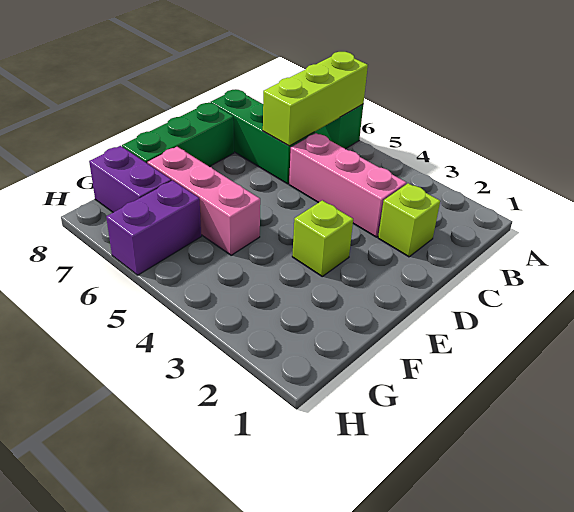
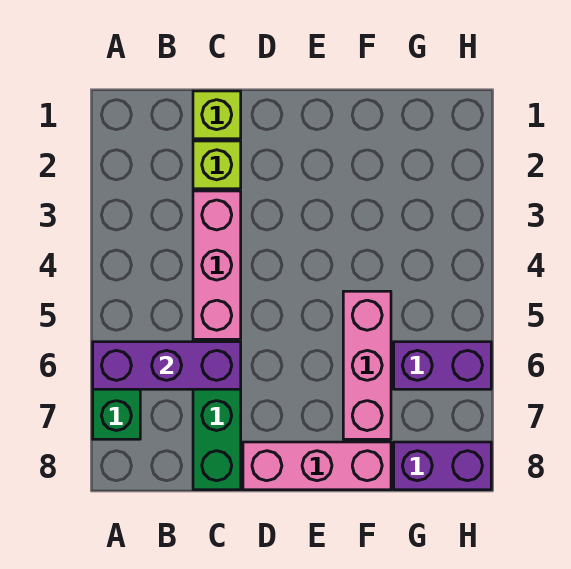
lime 1x3 brick [263,52,368,146] -> purple 1x3 brick [93,342,241,389]
green 1x3 brick [122,103,234,167] -> pink 1x3 brick [243,442,391,490]
lime 1x1 brick [292,200,353,276] -> lime 1x1 brick moved to [193,91,241,139]
purple 1x2 brick [89,146,171,212] -> purple 1x2 brick turned to [394,442,491,490]

